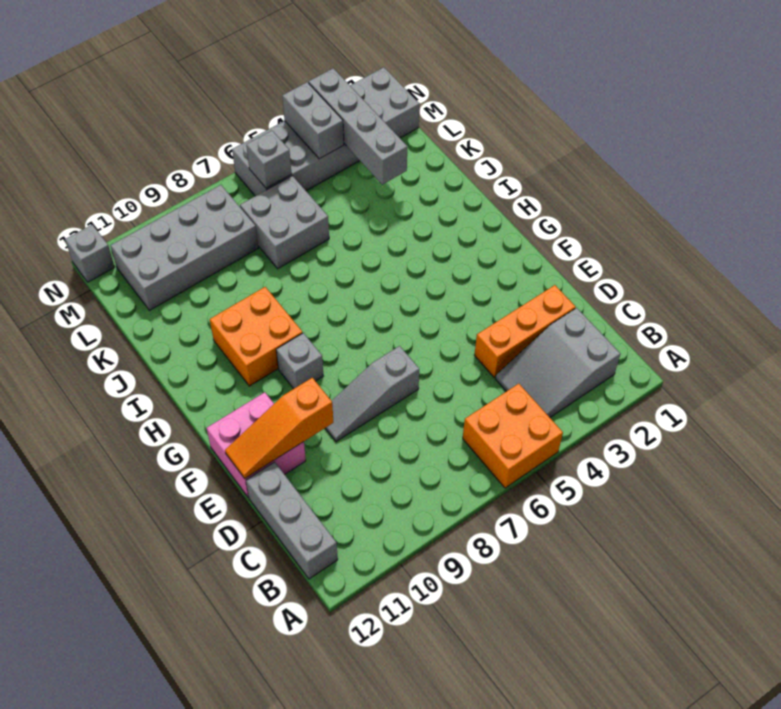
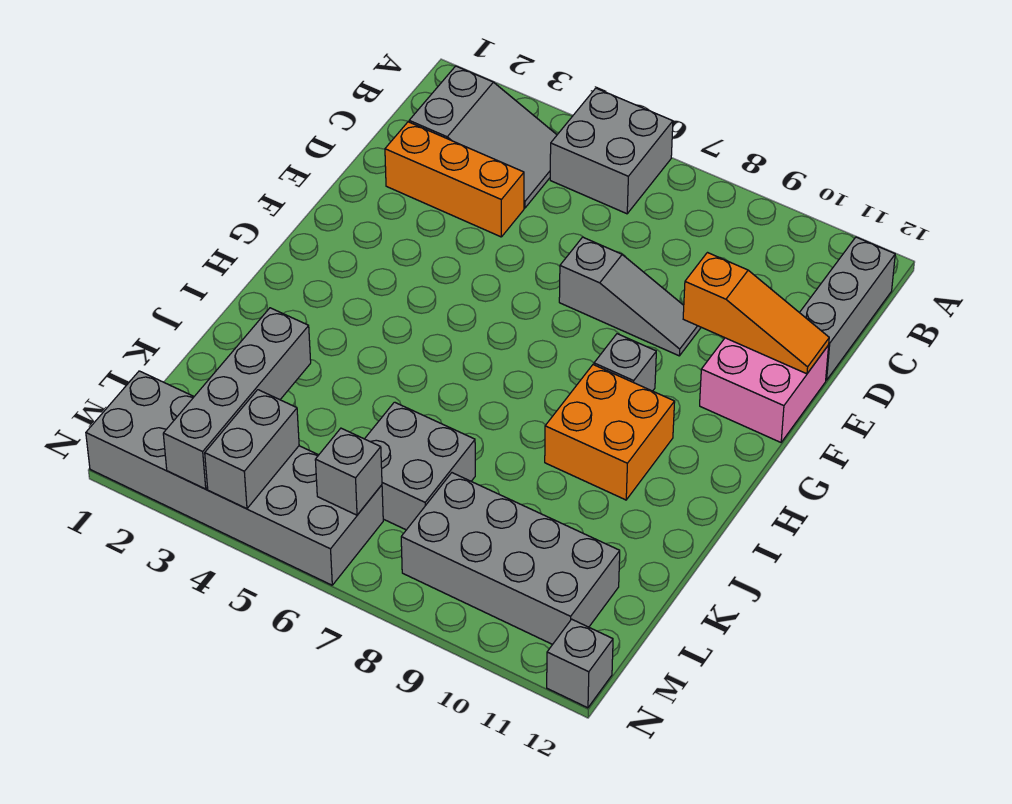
orange 2x2 brick [463,384,563,488] -> grey 2x2 brick [550,88,673,214]

